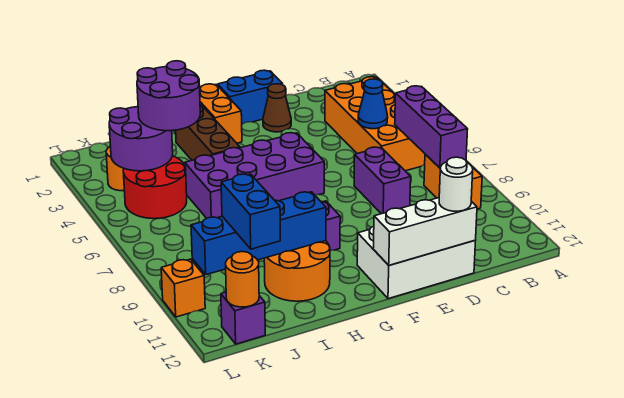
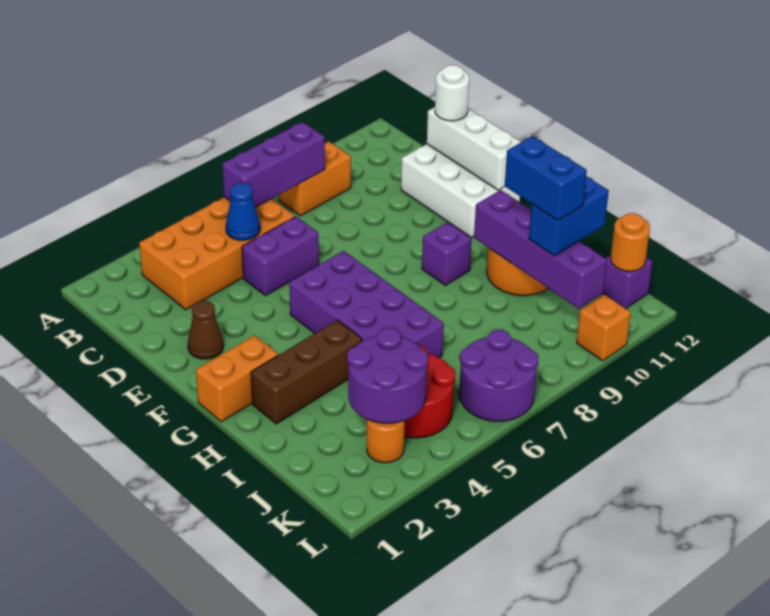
purple 1x2 brick [354,147,411,214] -> purple 1x2 brick moved to [242,217,319,296]
blue 1x2 brick [218,70,283,124] -> blue 1x2 brick moved to [505,136,587,221]
blue 1x4 brick [191,192,326,275] -> purple 1x4 brick [474,190,607,309]
purple 2x2 round brick [137,61,200,131] -> purple 2x2 round brick moved to [459,330,538,421]

